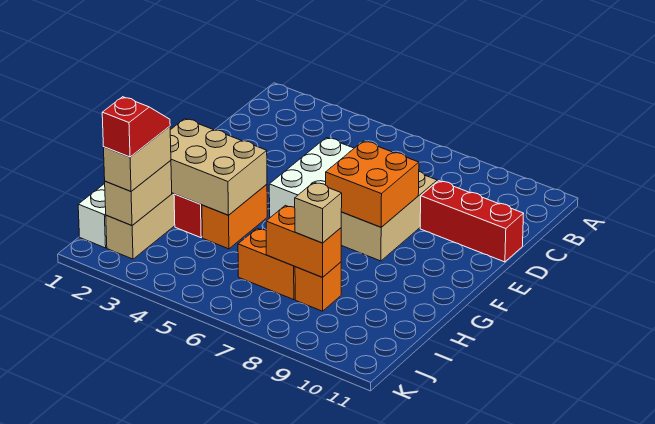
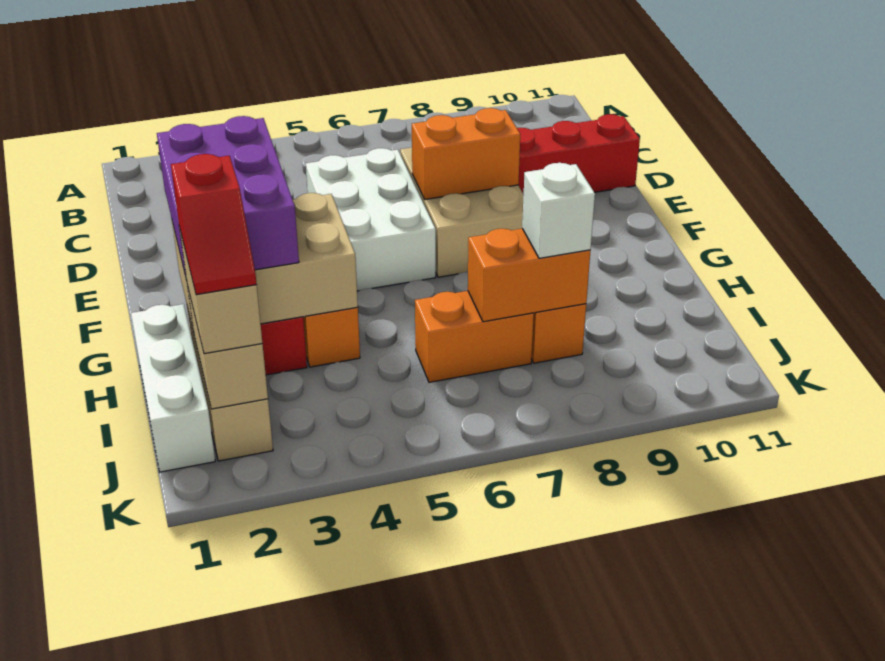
orange 2x2 brick [326,141,419,227] -> orange 1x2 brick [412,108,520,199]
none -> purple 2x3 brick [157,116,299,277]
red 1x2 slope [102,97,170,157] -> red 1x2 slope turned to [171,154,257,295]
tan 1x1 brick [295,182,342,243] -> white 1x1 brick [522,163,595,258]

